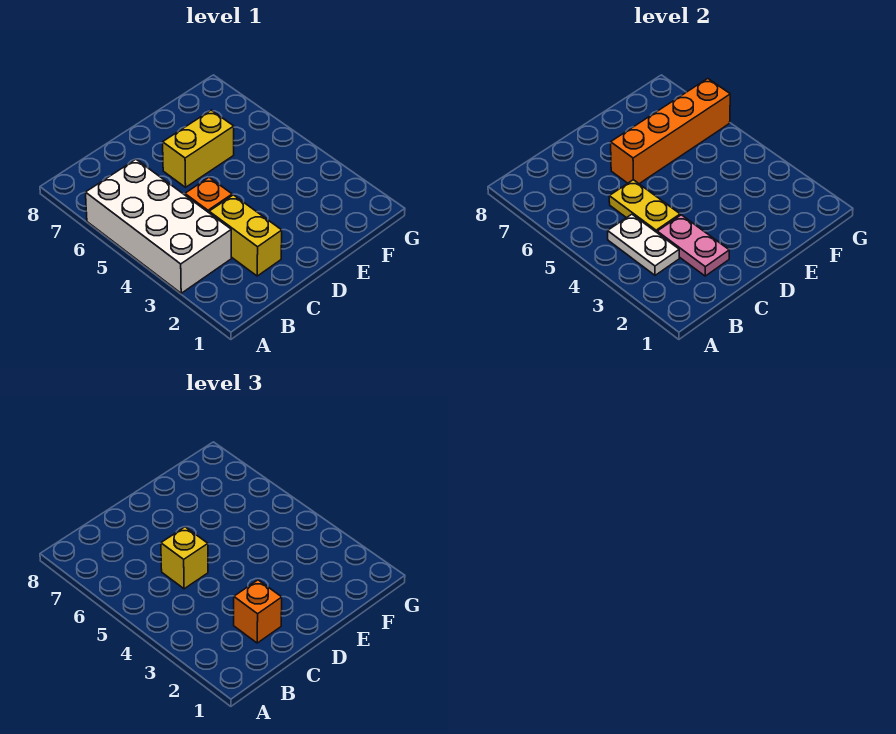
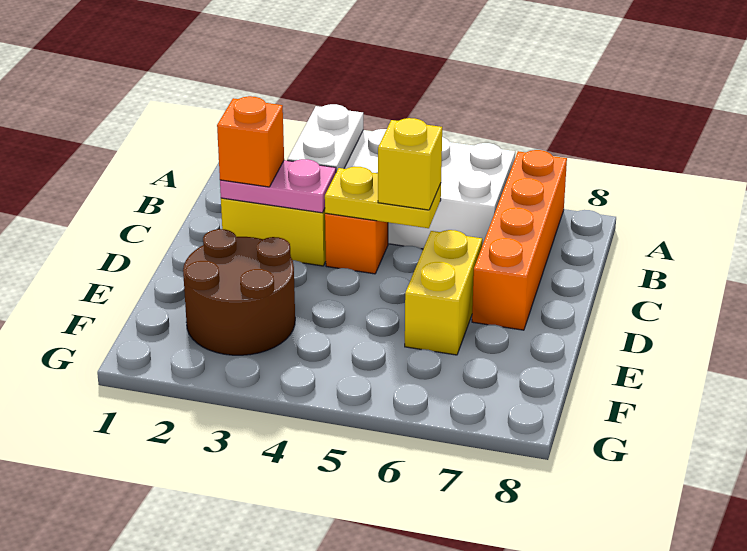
white 1x2 plate [608,214,679,275] -> white 1x2 plate turned to [287,104,363,172]
orange 1x4 brick [611,79,730,184] -> orange 1x4 brick moved to [472,150,567,330]
none -> brown 2x2 round brick [183,229,295,355]

